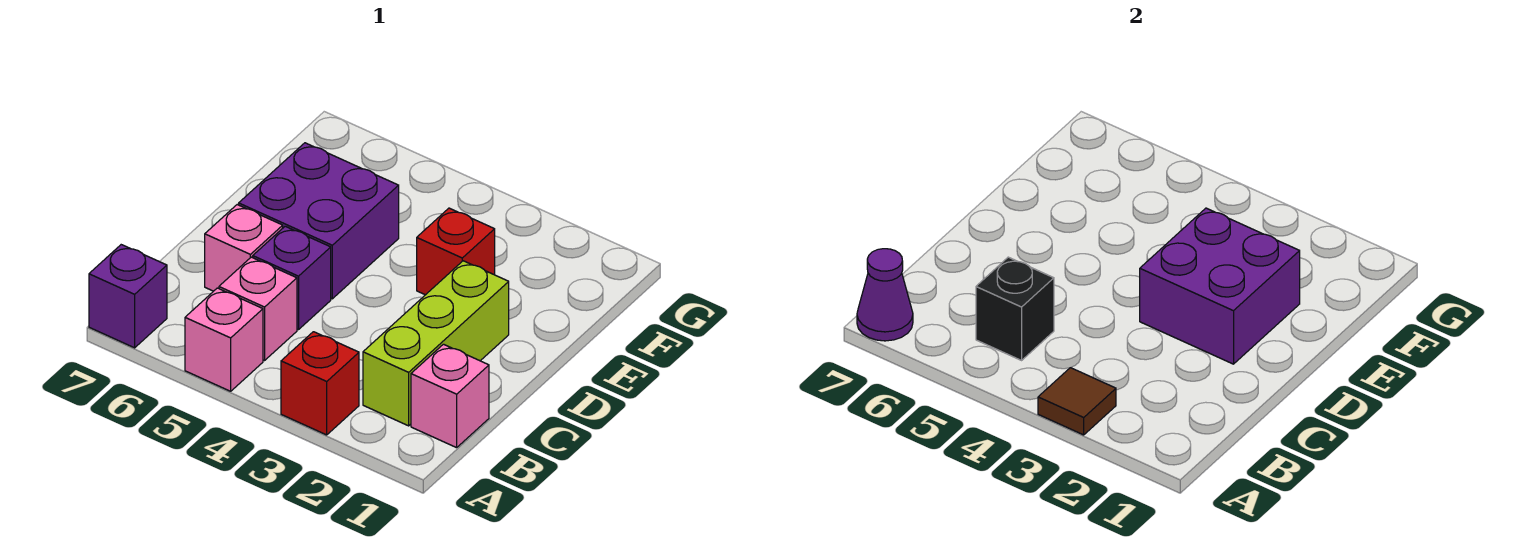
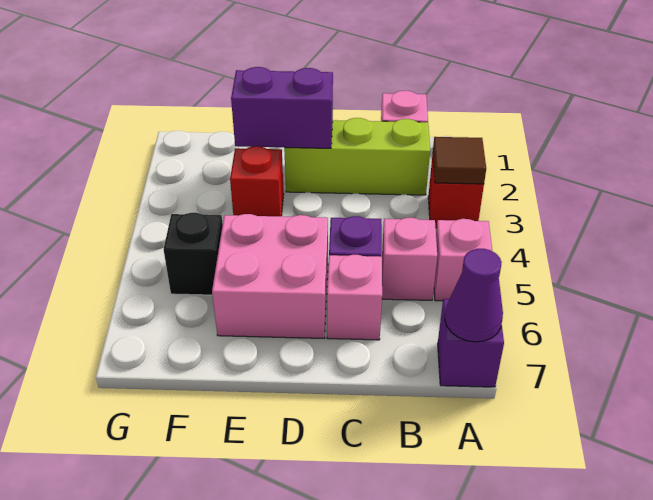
black 1x1 brick [976,257,1054,360] -> black 1x1 brick moved to [164,213,223,295]
purple 2x2 brick [1140,208,1300,364] -> purple 1x2 brick [231,67,333,148]
purple 2x2 brick [239,143,399,299] -> pink 2x2 brick [212,214,328,338]

